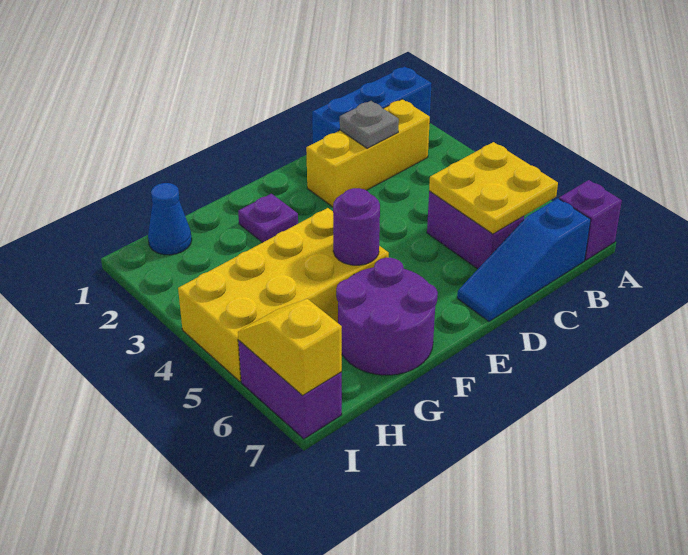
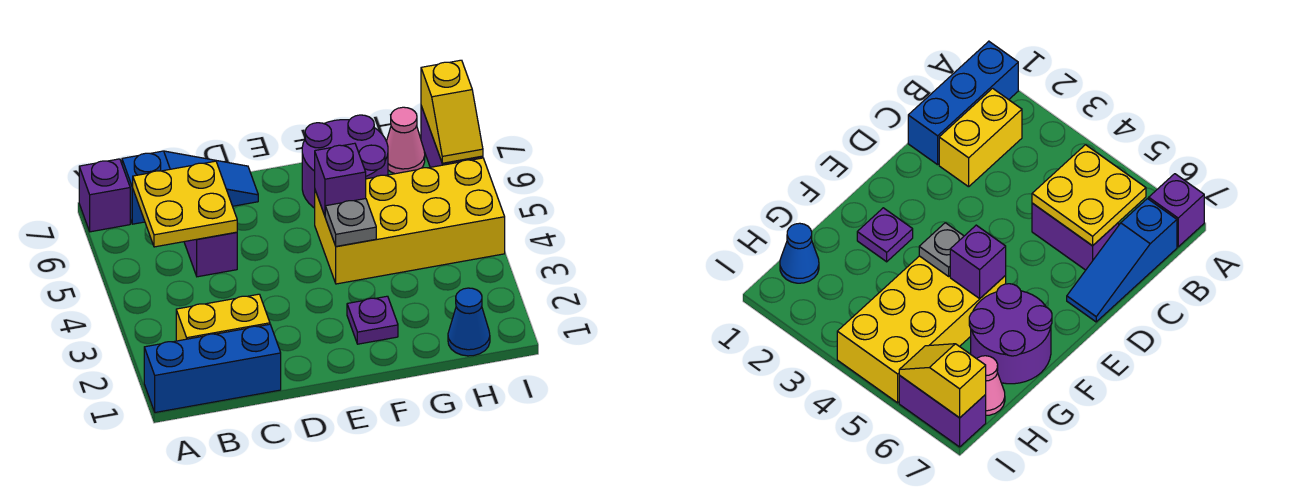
yellow 1x3 brick [306,99,430,207] -> yellow 1x2 brick [176,294,270,341]
grey 1x1 plate [340,101,399,149] -> grey 1x1 plate moved to [325,199,376,246]
purple 1x1 round brick [333,188,380,265] -> purple 1x1 brick [315,143,366,216]
none -> pink 1x1 cone [386,107,425,174]

